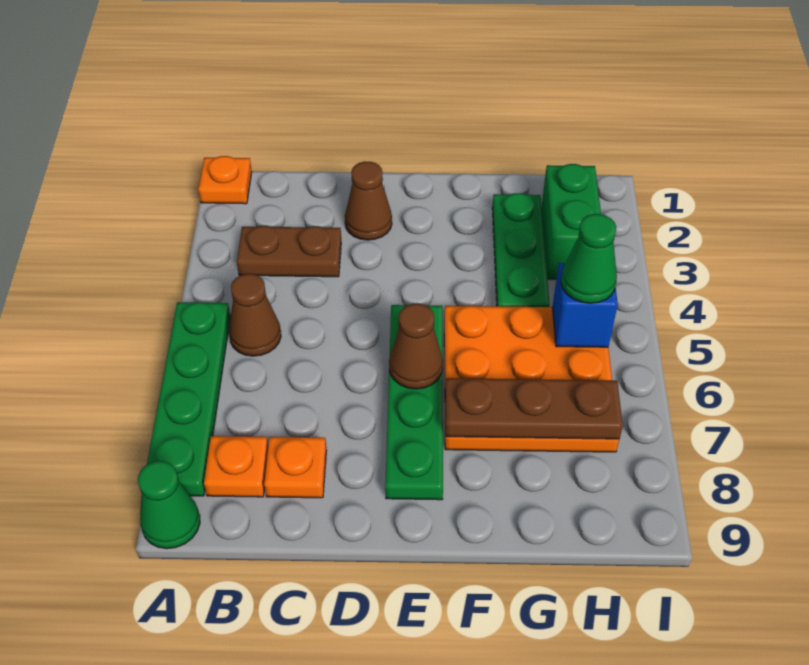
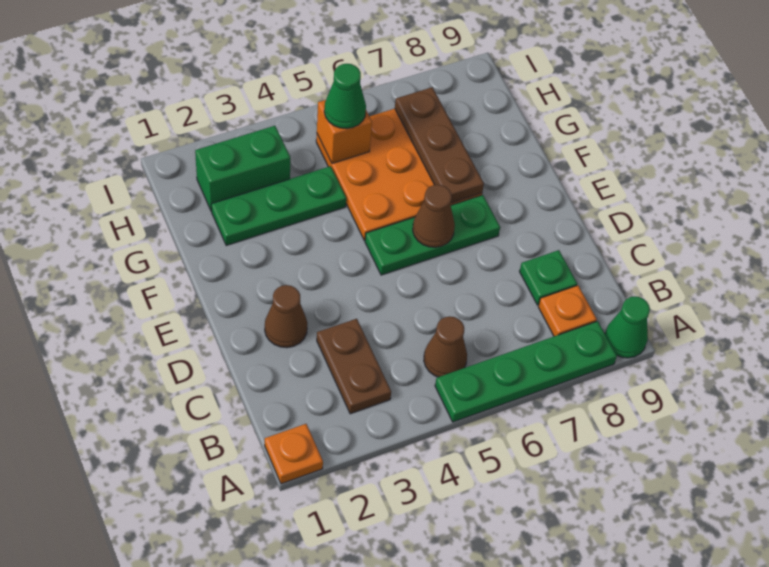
orange 1x1 plate [264,437,326,498] -> green 1x1 plate [520,250,577,305]
green 1x4 plate [385,305,443,500] -> green 1x3 plate [365,195,500,275]
blue 1x1 brick [552,263,618,347] -> orange 1x1 brick [317,100,372,163]

